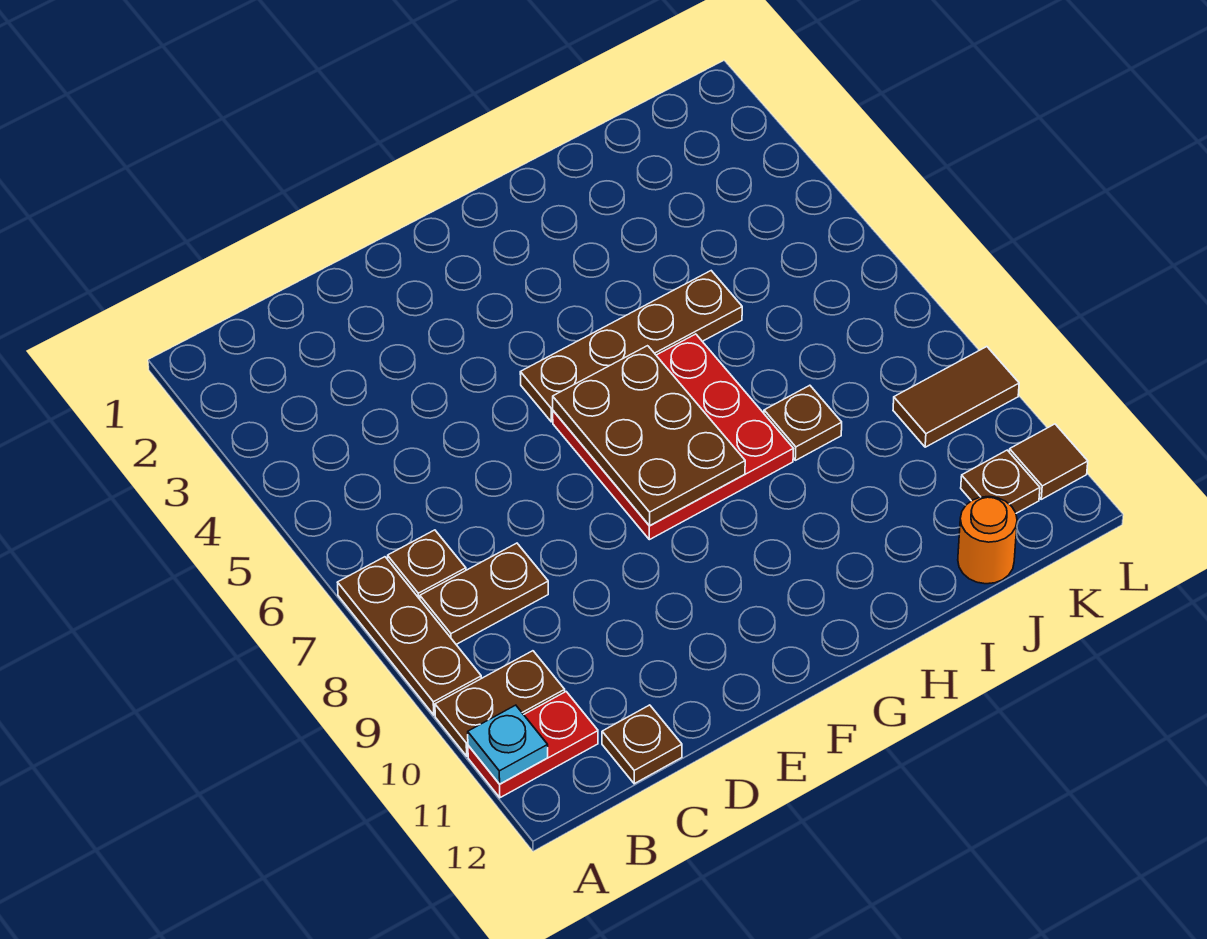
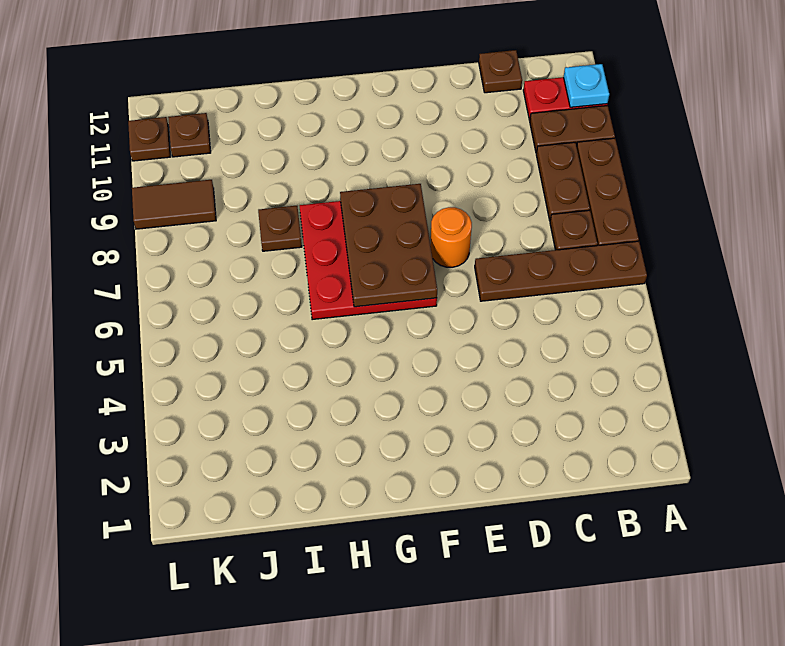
brown 1x2 plate [420,543,548,644] -> brown 1x2 plate turned to [536,142,590,220]
brown 1x4 plate [520,271,742,422] -> brown 1x4 plate moved to [475,241,647,301]
orange 1x1 round brick [958,497,1017,584] -> orange 1x1 round brick moved to [430,207,472,267]
brown 1x1 tile [1009,424,1088,499] -> brown 1x1 plate [128,117,170,161]

